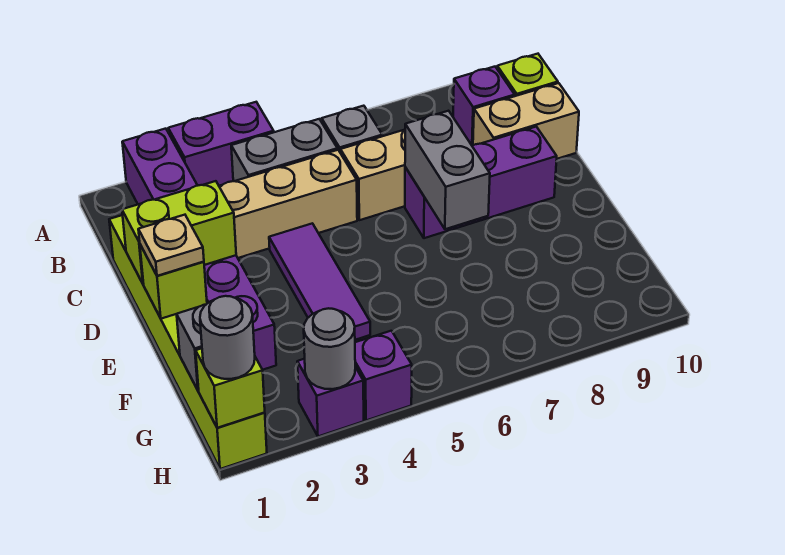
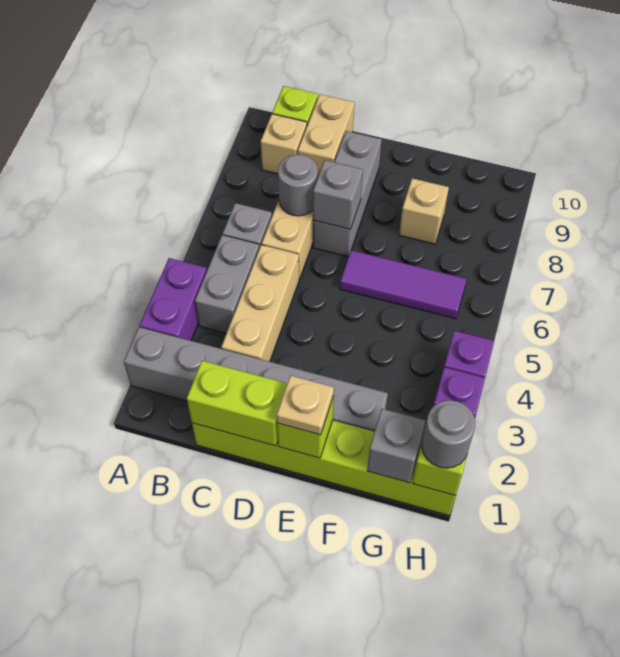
purple 1x6 brick [122,129,276,370] -> grey 1x6 brick [124,327,388,432]
purple 1x1 brick [453,67,515,146] -> tan 1x1 brick [261,114,307,174]
lime 1x2 brick [122,181,236,284] -> lime 1x2 brick turned to [187,361,287,446]
purple 1x3 tile [269,223,370,340] -> purple 1x3 tile moved to [340,250,466,319]
purple 1x3 brick [405,127,557,238] -> grey 1x3 brick [313,131,382,257]
grey 1x2 brick [405,111,490,229] -> grey 1x1 brick [313,160,363,229]
none -> tan 1x1 brick [399,178,449,244]
grey 1x1 round brick [304,308,355,389] -> grey 1x1 round brick moved to [278,155,318,216]

